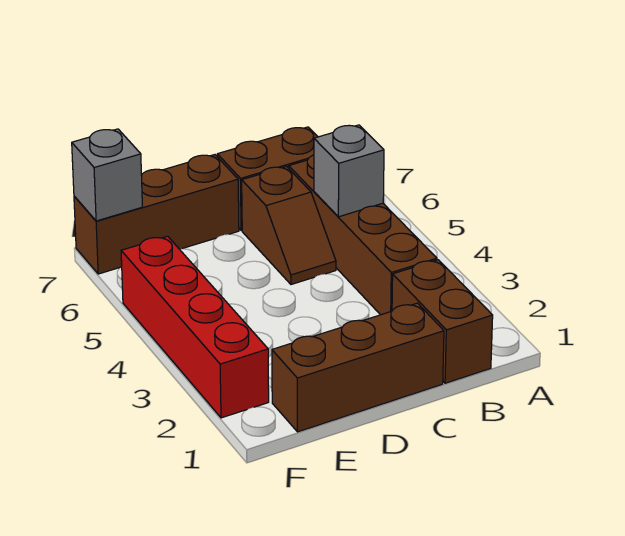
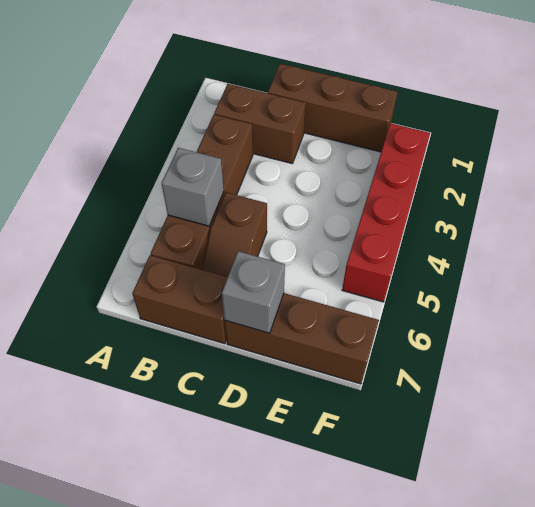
brown 1x2 brick [392,260,493,383] -> brown 1x2 brick turned to [214,84,306,164]
brown 1x2 slope [242,166,336,284] -> brown 1x2 slope turned to [202,192,267,277]
grey 1x1 brick [72,129,142,221] -> grey 1x1 brick moved to [222,251,285,333]

